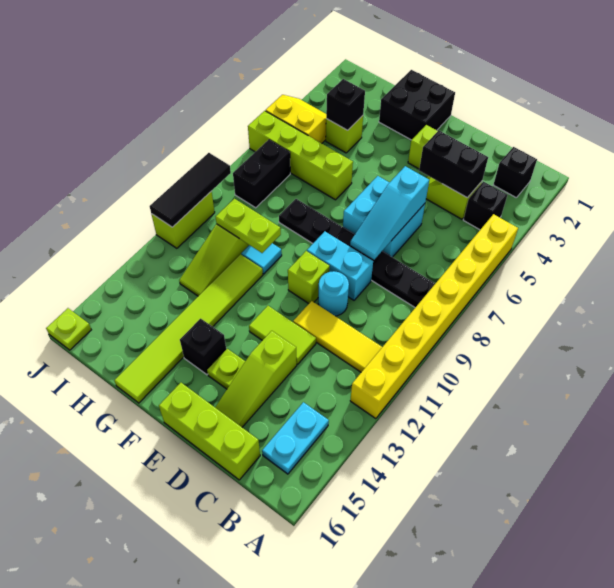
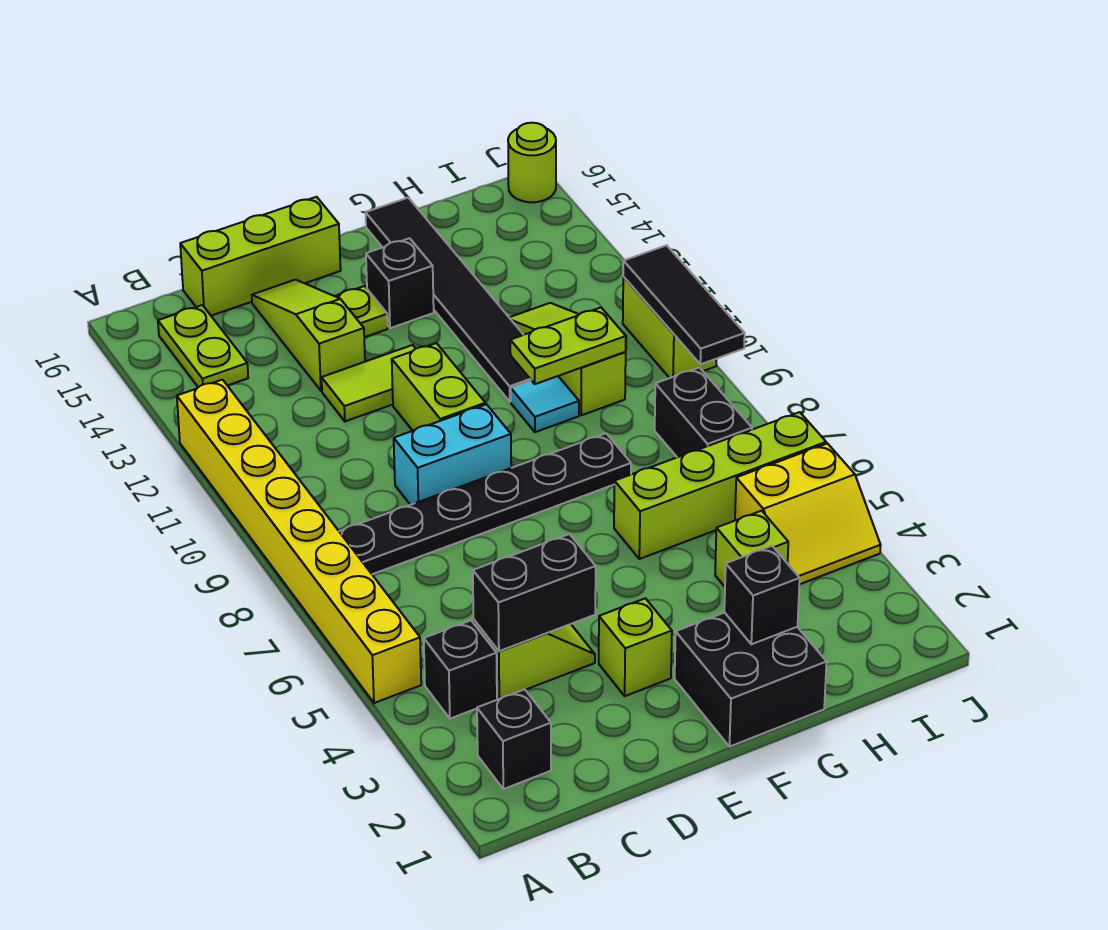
yellow 1x3 tile [293,301,382,372] -> none
cyan 1x2 plate [262,402,329,474] -> lime 1x2 plate [158,305,248,387]
cyan 2x2 brick [343,176,425,257] -> none
cyan 1x3 slope [350,166,429,260] -> none
cyan 1x1 round brick [318,271,349,316] -> none
lime 1x1 brick [288,251,330,304] -> lime 1x2 brick [392,343,485,431]
lime 1x6 tile [114,254,263,403] -> black 1x6 tile [366,198,531,401]
black 1x1 brick [326,79,365,130] -> black 1x1 brick moved to [724,546,800,644]
lime 1x1 plate [46,308,91,350] -> lime 1x1 round brick [508,123,556,202]

